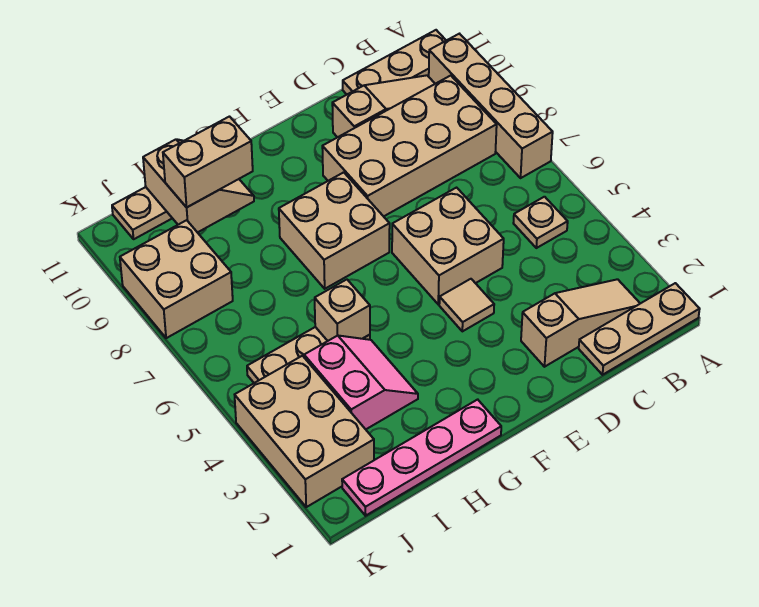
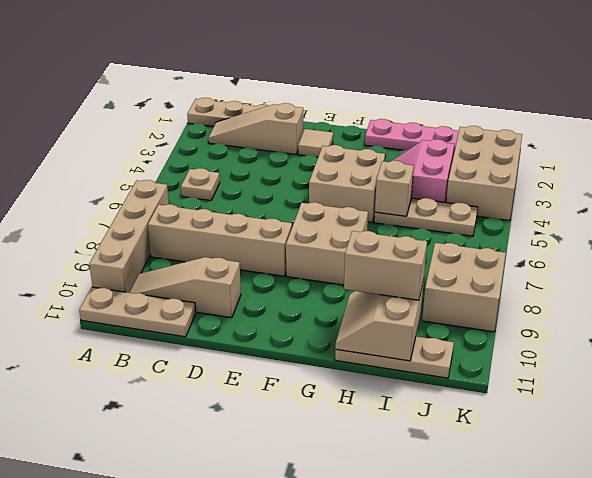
tan 2x4 brick [322,76,497,216] -> tan 1x4 brick [148,204,292,276]
tan 2x2 brick [392,188,504,304] -> tan 2x2 brick moved to [309,145,385,222]
tan 1x1 tile [439,279,494,331] -> tan 1x1 tile moved to [298,129,333,157]

